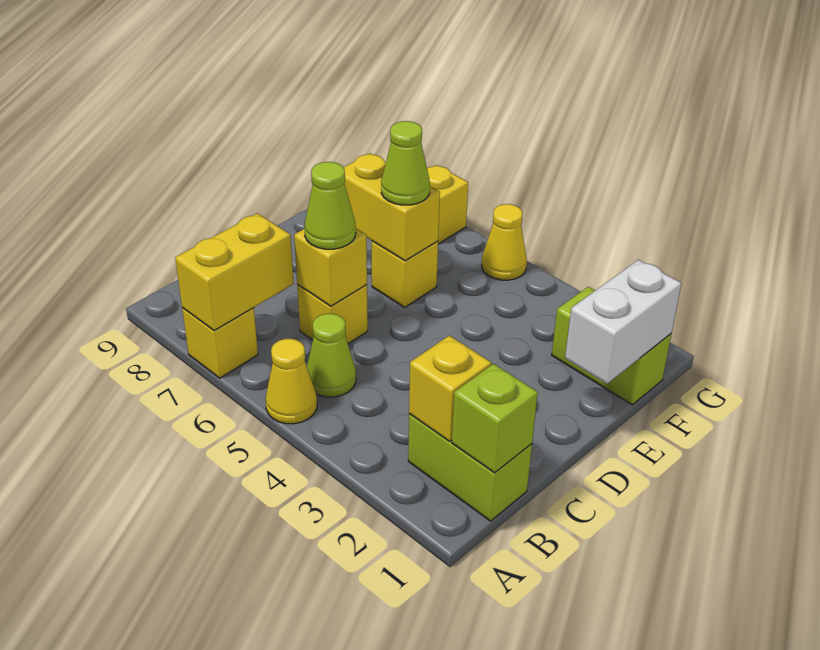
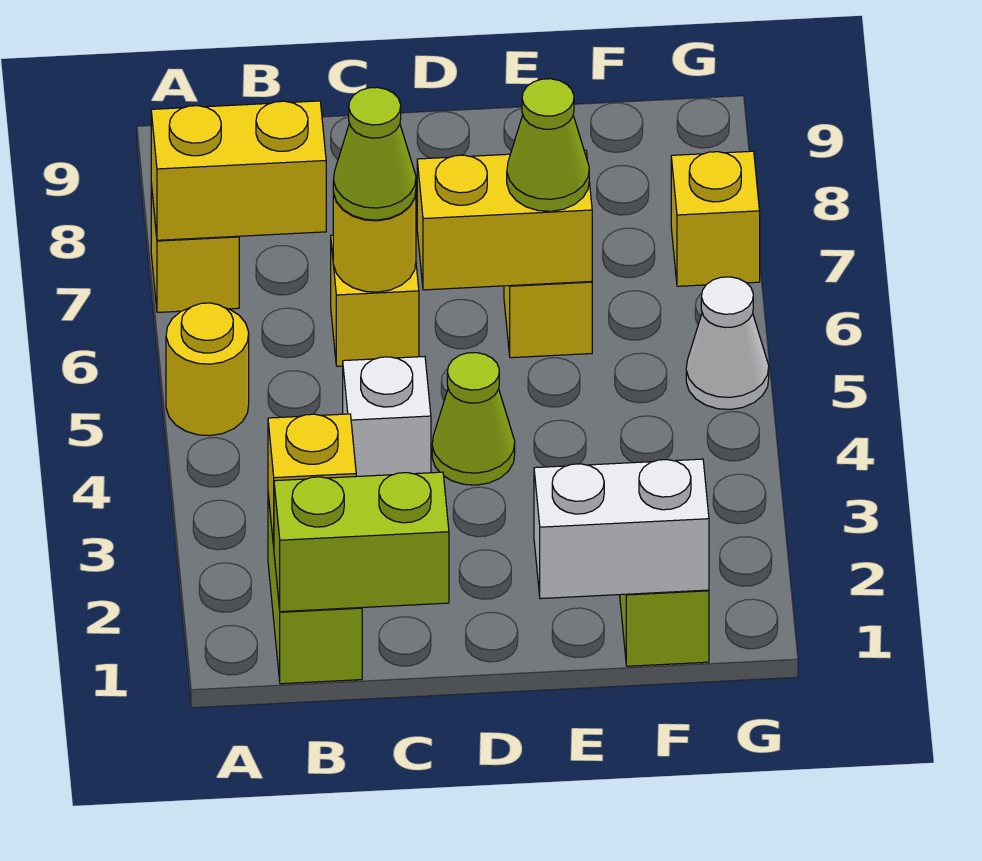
yellow 1x1 cone [265,339,317,424] -> yellow 1x1 round brick [166,303,249,436]
lime 1x1 brick [452,364,538,473] -> lime 1x2 brick [274,472,449,612]
lime 1x1 cone [307,314,356,397] -> lime 1x1 cone moved to [432,353,515,485]
none -> white 1x1 brick [343,357,431,476]
yellow 1x1 brick [294,229,367,306] -> yellow 1x1 round brick [333,193,416,292]
yellow 1x2 brick [344,153,440,261] -> yellow 1x2 brick turned to [417,151,592,290]
yellow 1x1 cone [482,204,527,280] -> white 1x1 cone [686,277,769,410]

